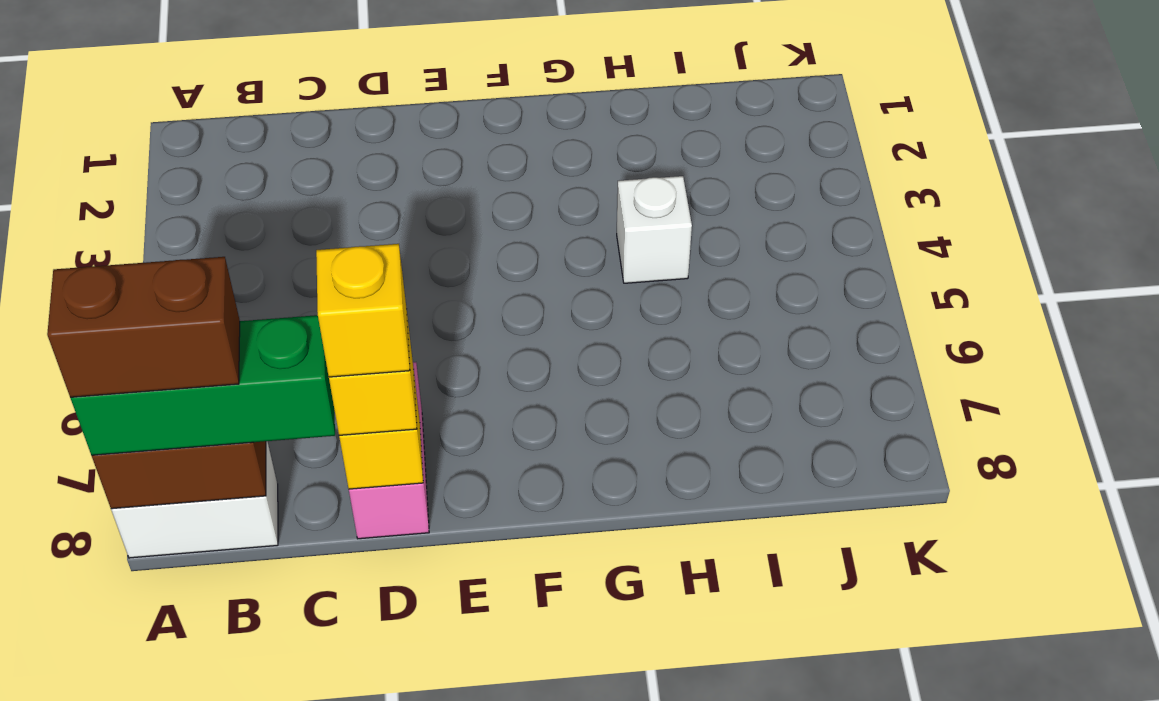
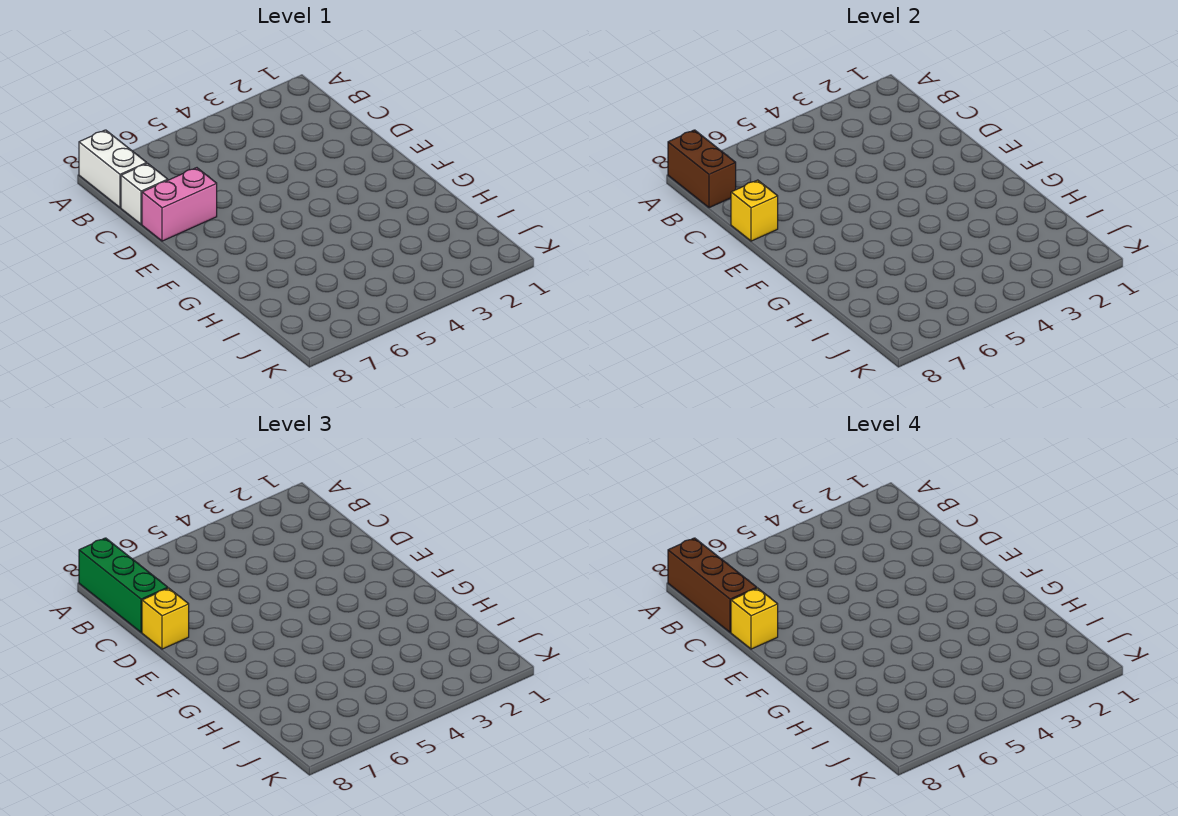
brown 1x2 brick [47,257,240,397] -> brown 1x3 brick [668,538,757,632]
white 1x1 brick [617,176,692,283] -> white 1x1 brick moved to [121,163,168,224]

